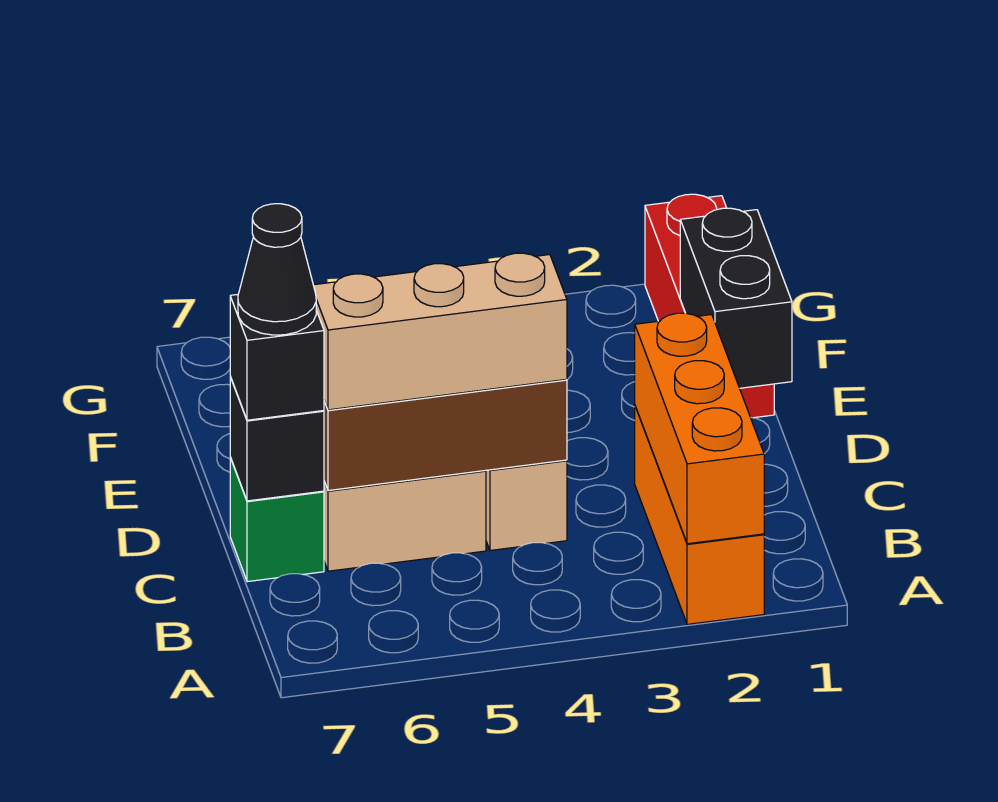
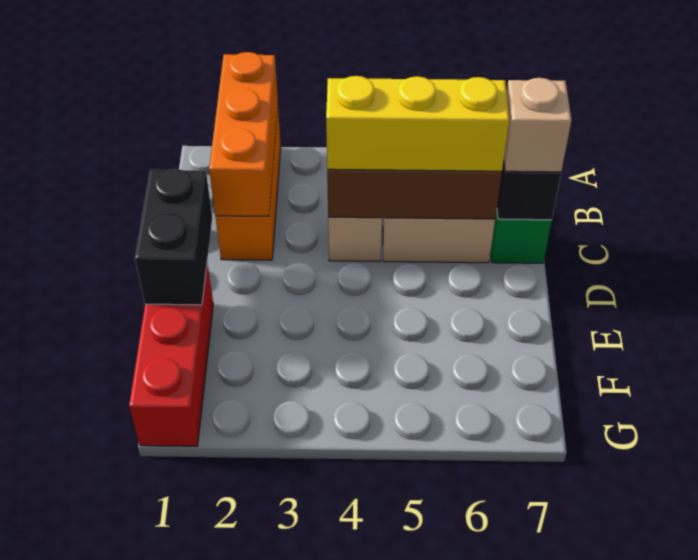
tan 1x3 brick [314,253,567,410] -> yellow 1x3 brick [326,76,509,171]
black 1x1 brick [230,294,324,420] -> tan 1x1 brick [504,78,571,172]
black 1x1 cone [238,204,316,335] -> none

